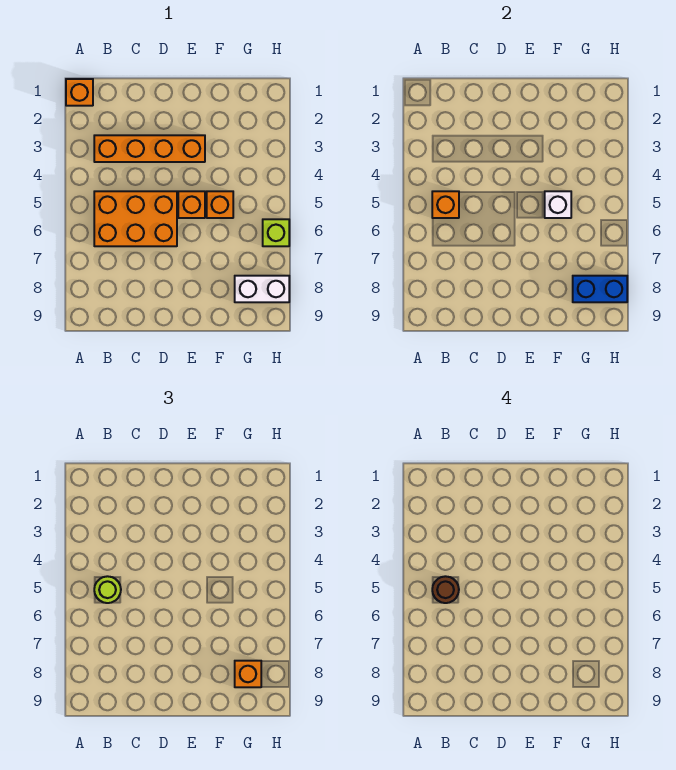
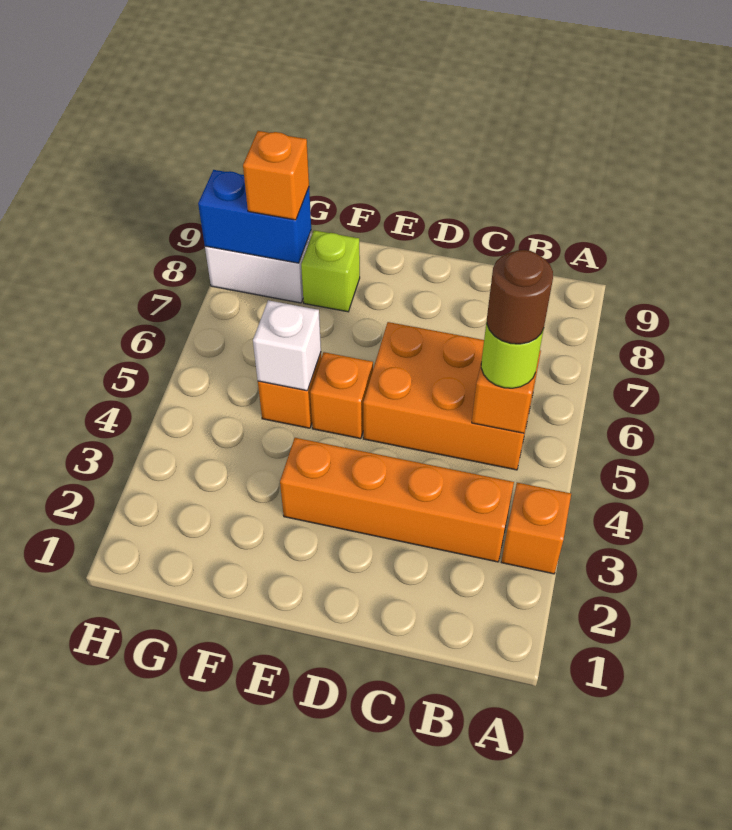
orange 1x1 brick [66,79,93,106] -> orange 1x1 brick moved to [501,483,571,574]
lime 1x1 brick [263,219,289,246] -> lime 1x1 brick moved to [301,230,360,312]

